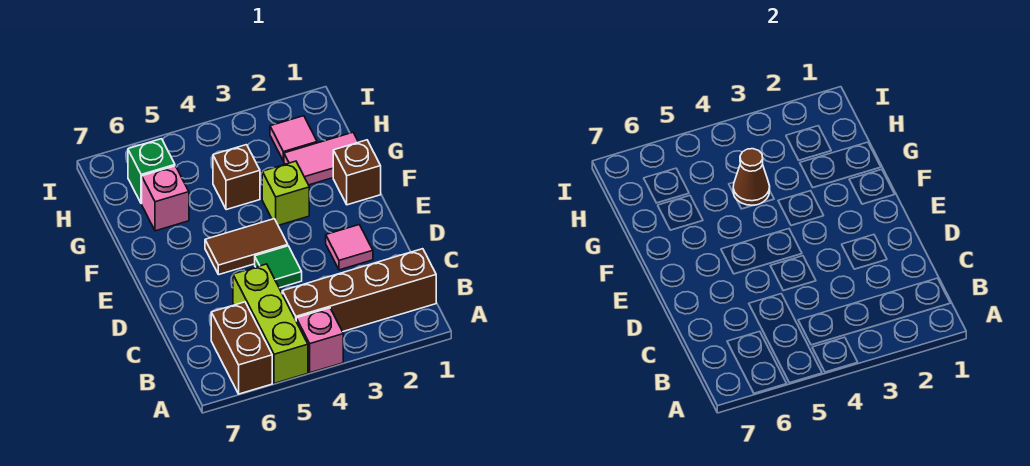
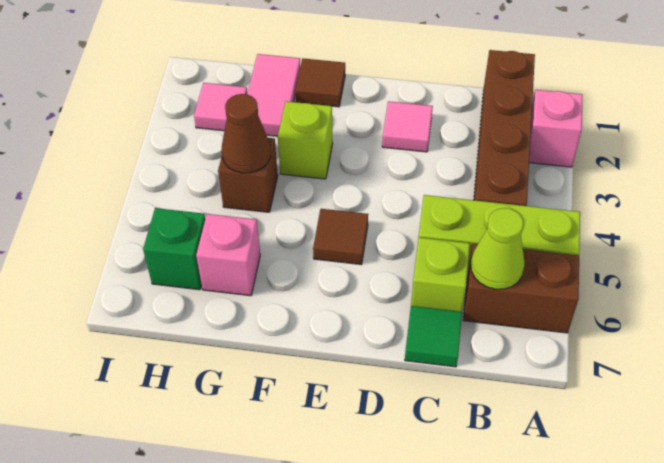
pink 1x1 brick [296,308,343,373] -> pink 1x1 brick moved to [529,90,583,167]
none -> lime 1x1 cone [471,208,525,289]
none -> lime 1x1 brick [411,237,470,312]
green 1x1 tile [255,246,302,288] -> green 1x1 tile moved to [405,306,462,367]
brown 1x2 tile [205,219,288,275] -> brown 1x1 tile [313,209,368,265]
brown 1x1 brick [333,140,381,205] -> brown 1x1 tile [295,58,345,107]

